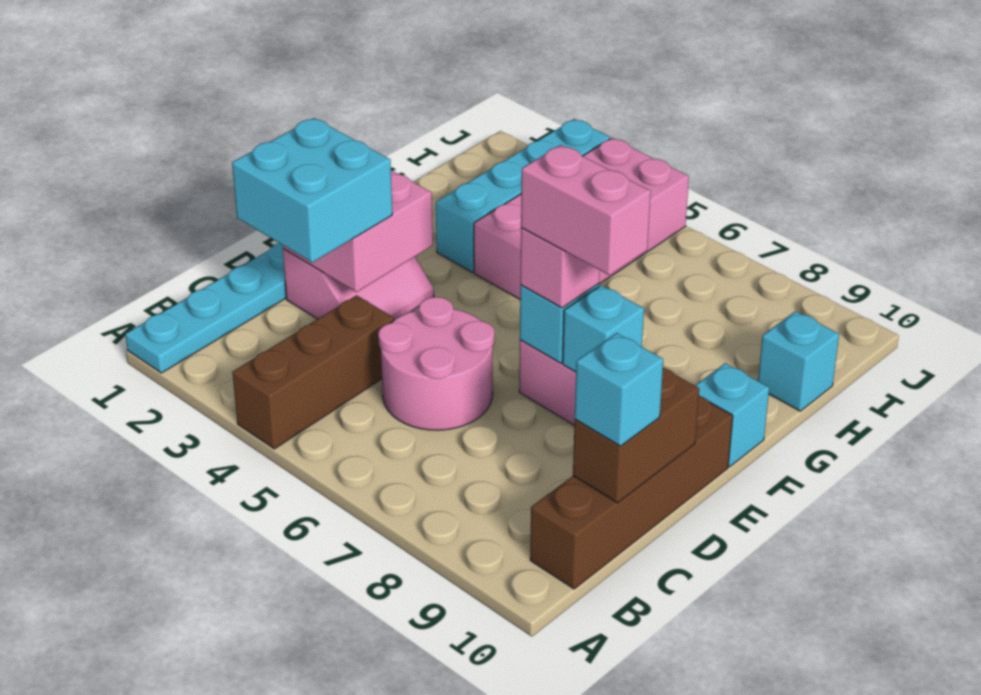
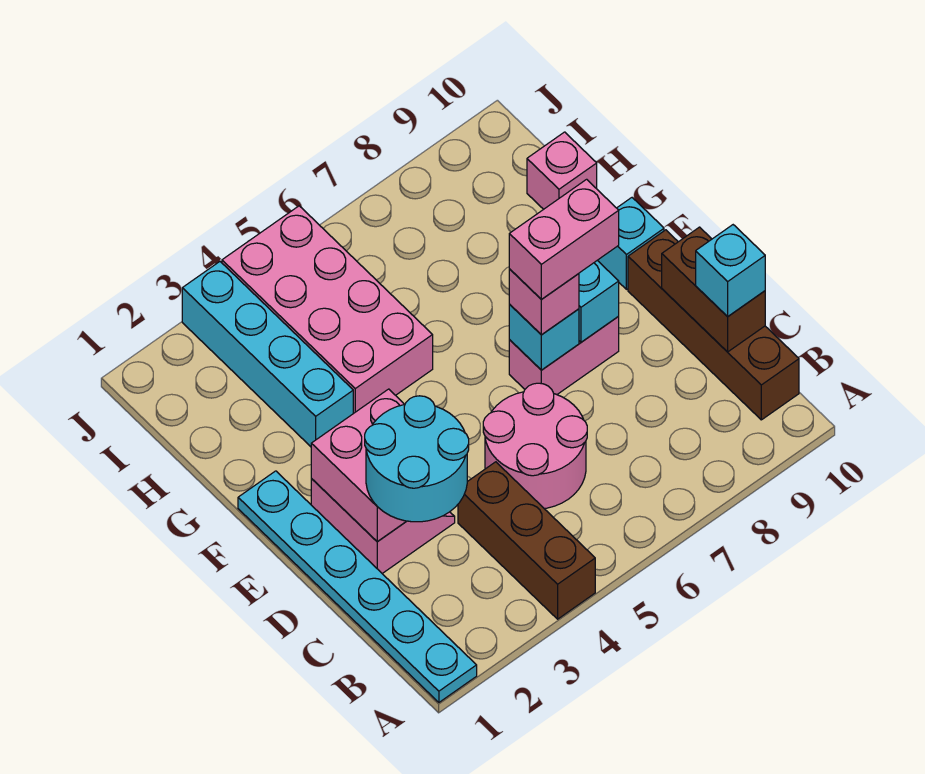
cyan 2x2 brick [232,118,392,262] -> cyan 2x2 round brick [365,396,469,522]
cyan 1x1 brick [758,311,839,411] -> pink 1x1 brick [527,132,597,209]

